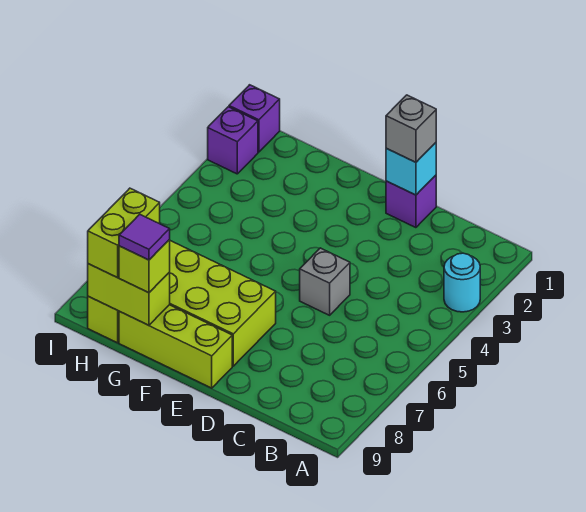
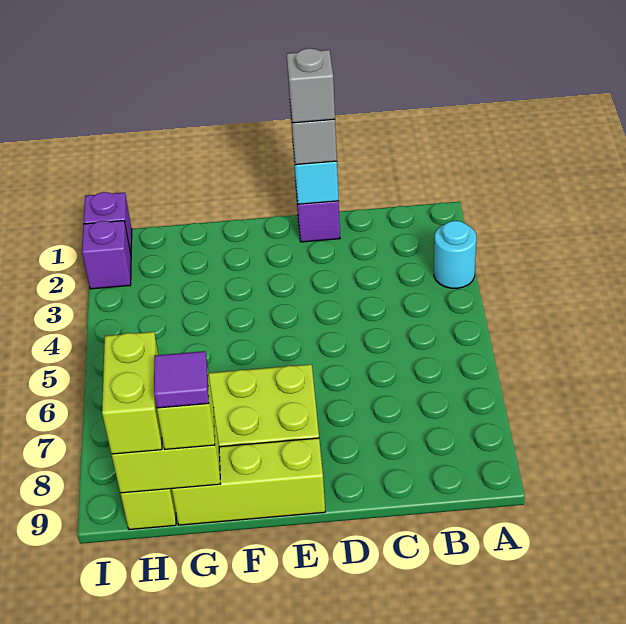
grey 1x1 brick [300,248,350,315] -> grey 1x1 brick moved to [287,48,335,123]

